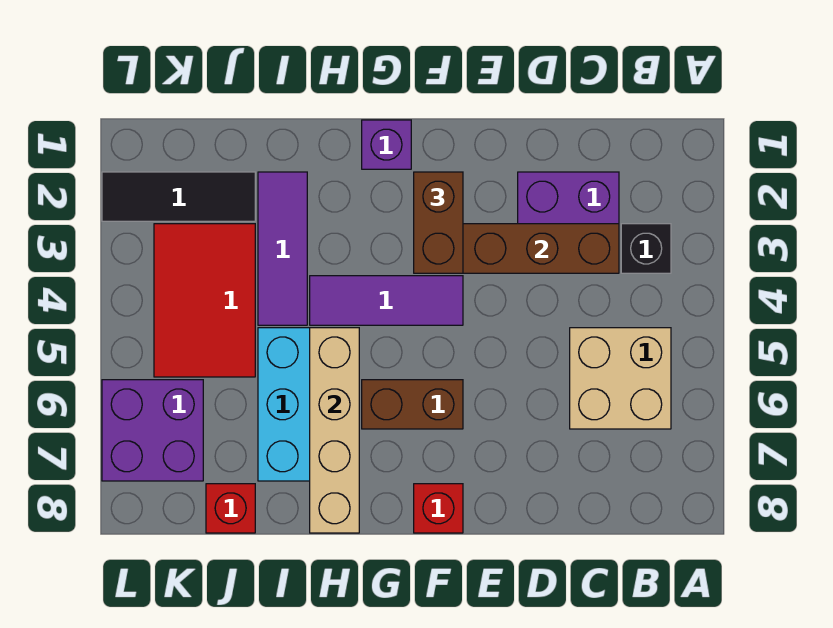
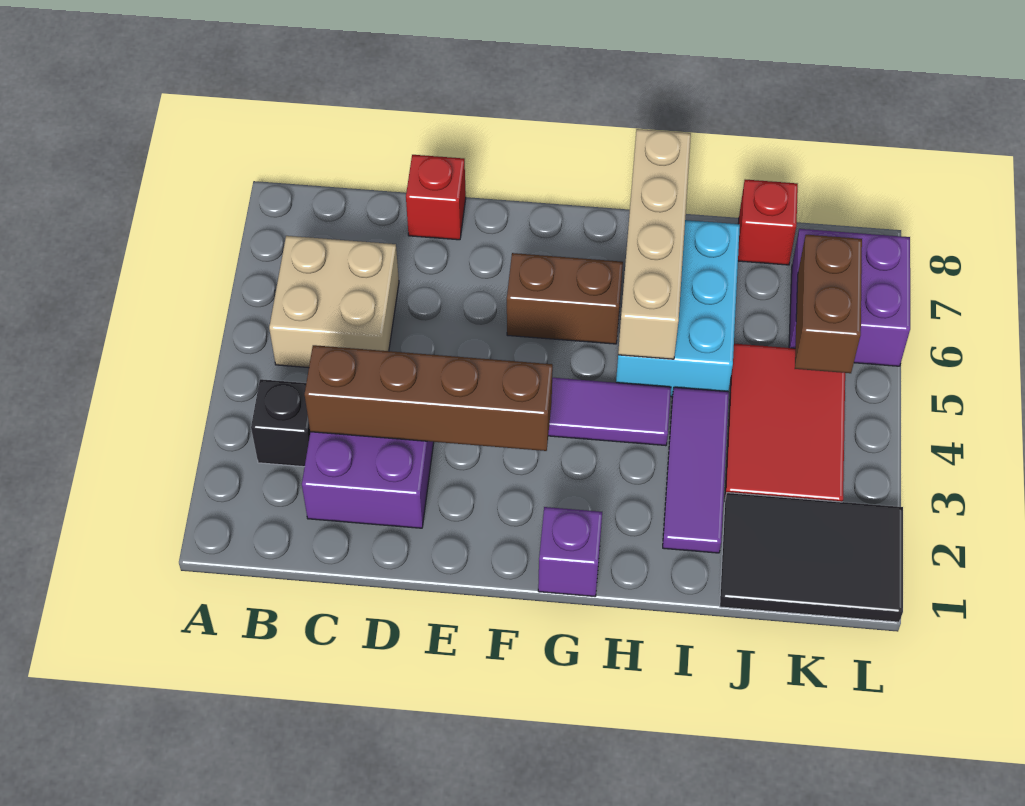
brown 1x2 brick [414,172,463,273] -> brown 1x2 brick moved to [795,235,862,373]
red 1x1 brick [414,484,463,533] -> red 1x1 brick moved to [406,155,466,240]
black 1x3 tile [102,172,255,221] -> black 2x3 tile [720,493,903,622]

